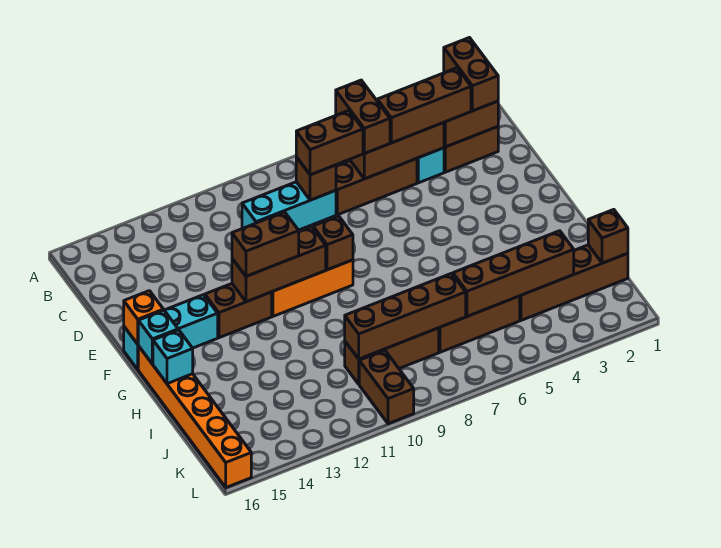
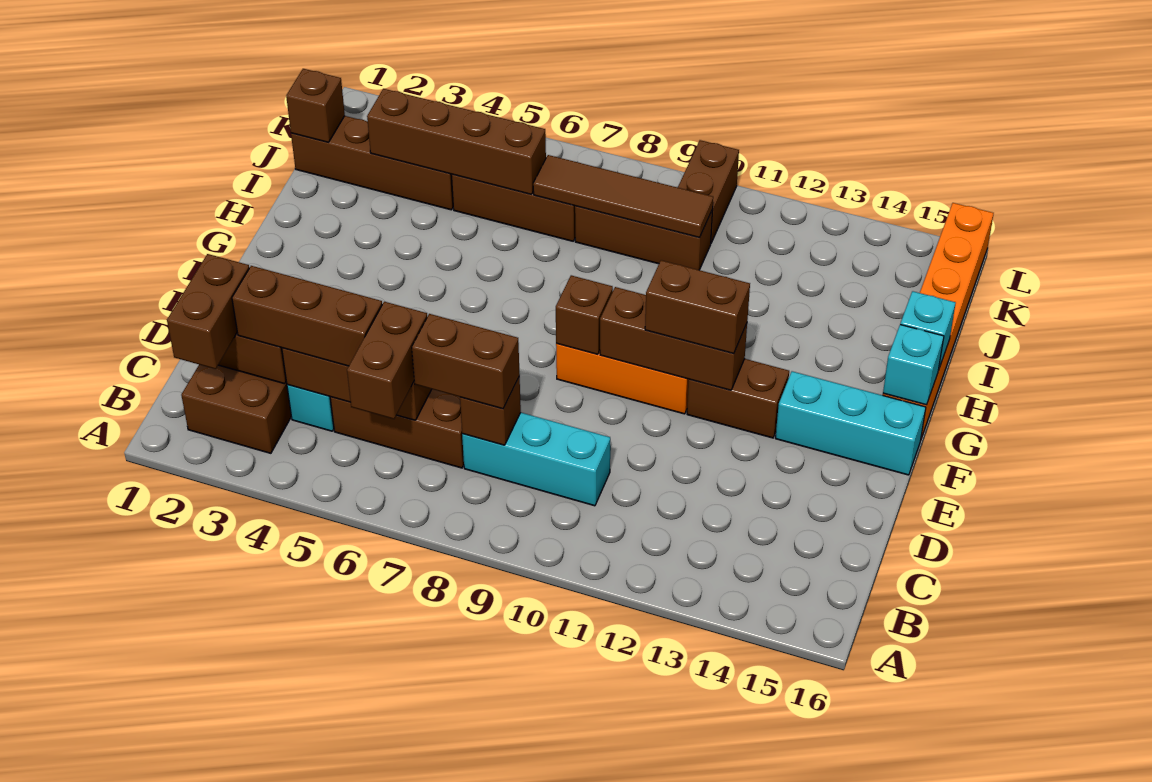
orange 1x1 brick [124,291,163,344] -> none
brown 1x4 brick [345,273,466,359] -> brown 1x4 tile [533,155,713,238]

